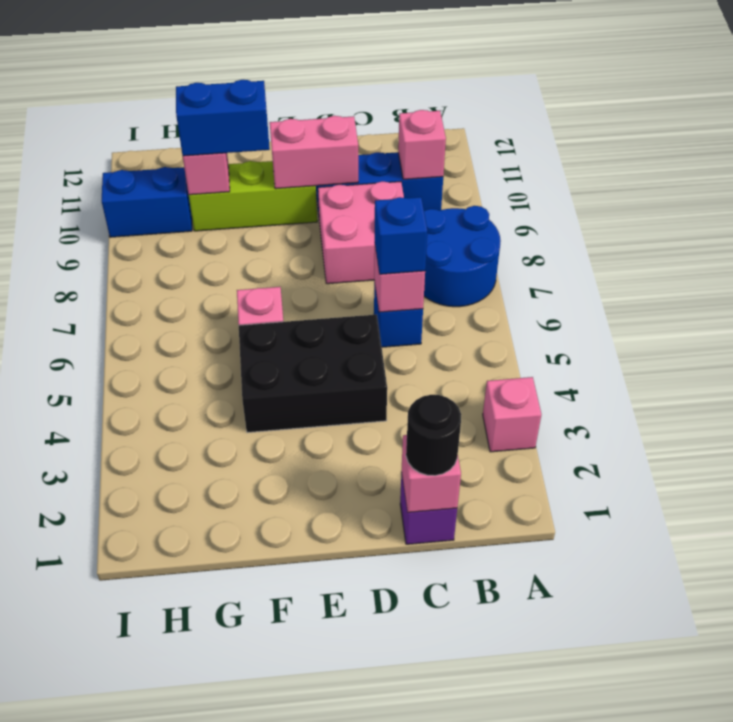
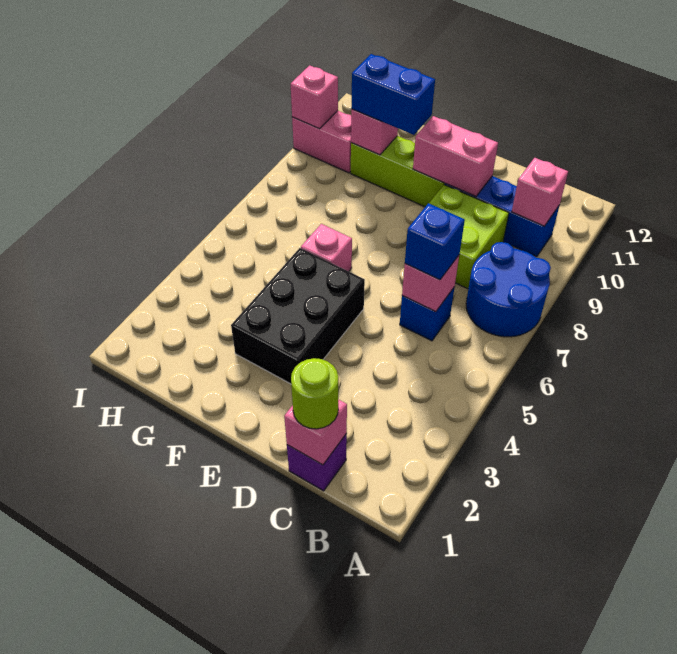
pink 1x1 brick [483,377,541,452] -> pink 1x1 brick moved to [291,65,338,129]
black 1x1 round brick [406,395,461,476] -> lime 1x1 round brick [291,358,338,429]
pink 2x2 brick [318,181,404,284] -> lime 2x2 brick [429,185,509,289]
black 2x3 brick [239,315,387,433] -> black 2x3 brick turned to [231,248,365,384]
blue 1x2 brick [102,167,192,237] -> pink 1x2 brick [292,111,351,173]

